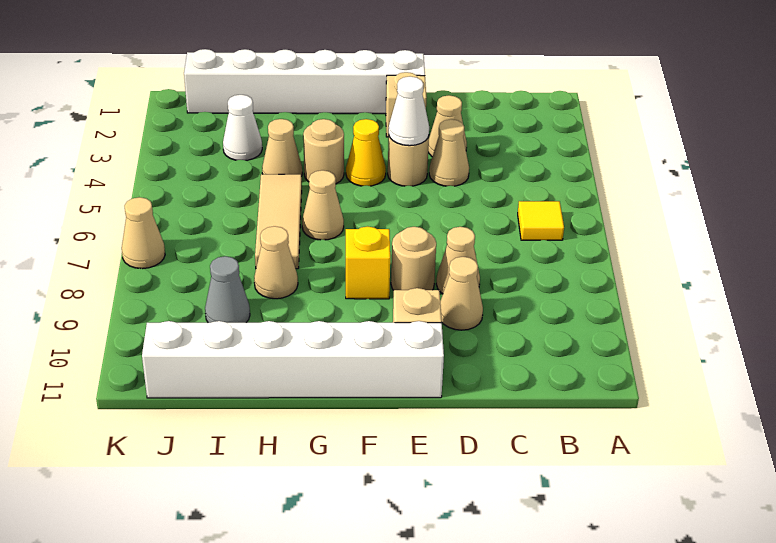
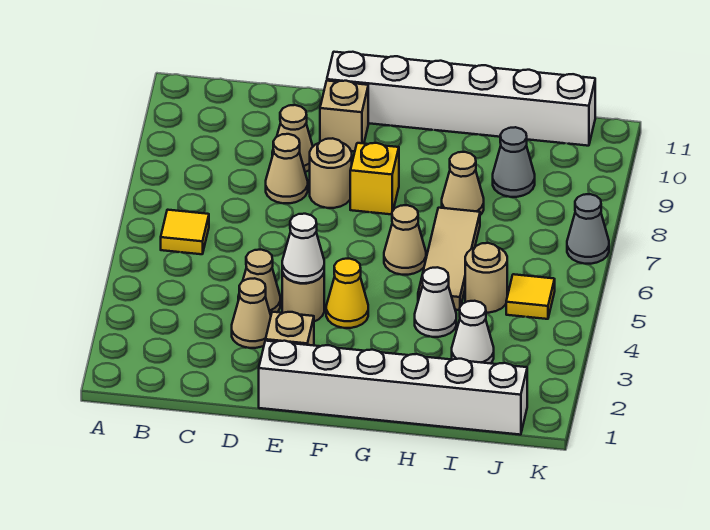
tan 1x1 round brick [303,119,344,184] -> tan 1x1 round brick moved to [465,243,507,313]
tan 1x1 cone [262,119,302,176] -> white 1x1 cone [415,267,456,337]
none -> yellow 1x1 tile [506,274,555,319]
tan 1x1 cone [122,197,165,269] -> grey 1x1 cone [567,194,609,264]

